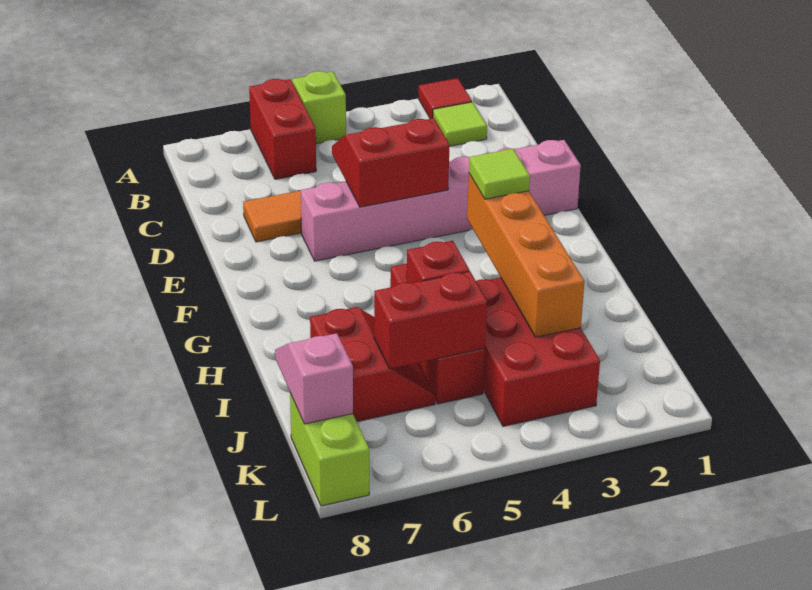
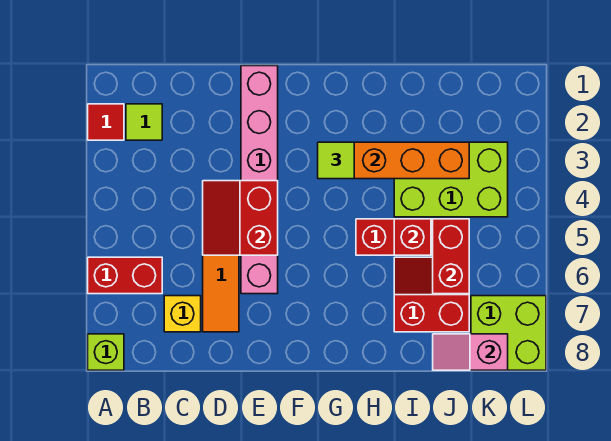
lime 1x1 brick [292,71,346,144] -> lime 1x1 brick moved to [88,334,124,370]
none -> yellow 1x1 brick [164,296,201,332]
red 2x3 brick [476,278,600,426] -> lime 2x3 brick [394,142,508,217]
lime 1x2 brick [290,393,369,506] -> lime 2x2 brick [471,296,546,370]

